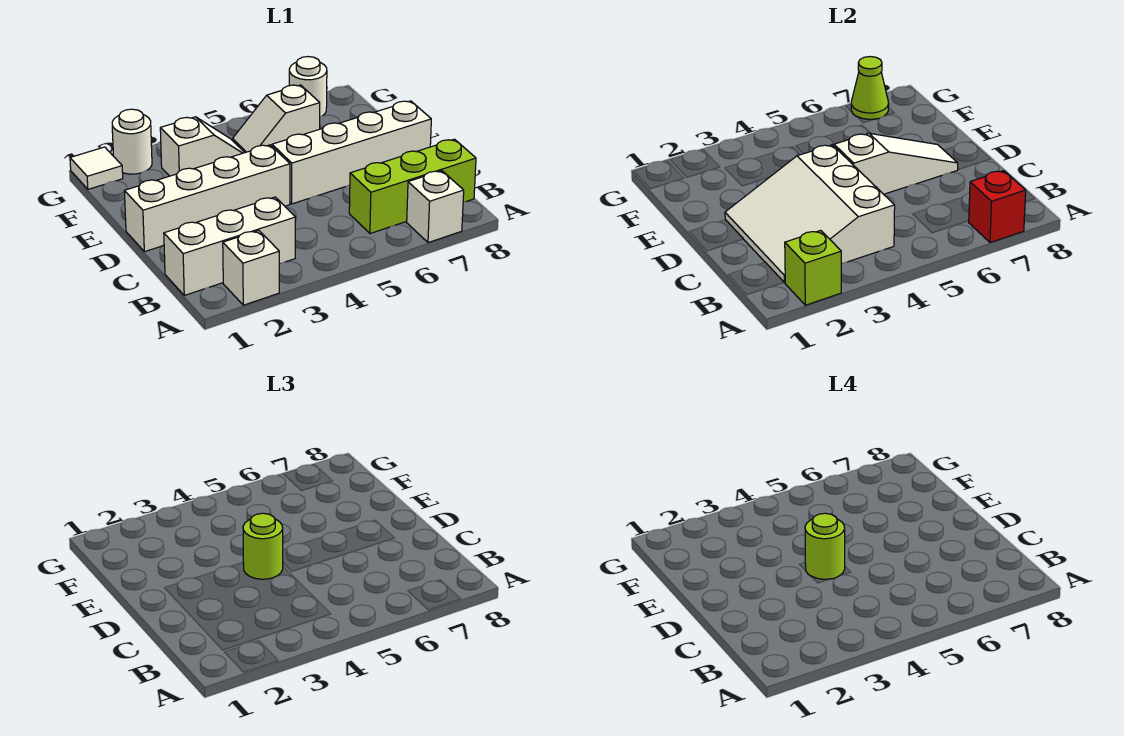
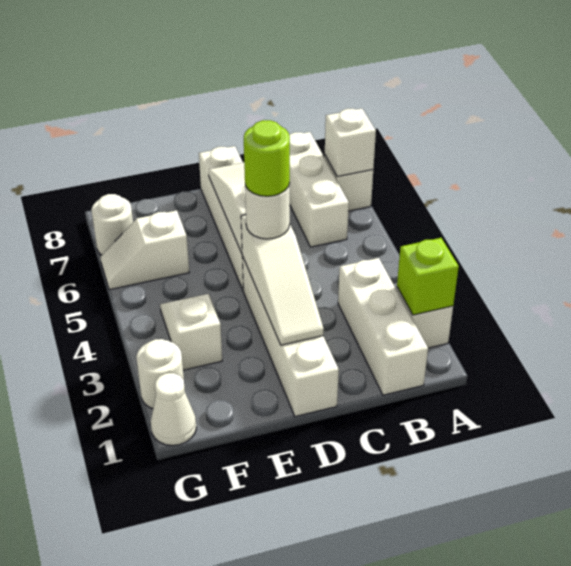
red 1x1 brick [969,171,1026,243] -> white 1x1 brick [325,108,376,177]
white 3x3 slope [725,145,895,283] -> white 1x3 slope [241,215,324,345]
lime 1x3 brick [349,139,476,234] -> white 1x3 brick [289,132,349,247]
lime 1x1 round brick [243,513,283,579] -> white 1x1 round brick [245,183,290,239]
white 1x2 slope [233,85,320,153] -> white 1x2 slope turned to [100,210,189,290]
white 1x1 tile [70,147,123,189] -> white 1x1 cone [151,373,196,446]
lime 1x1 cone [851,57,889,119] -> none

